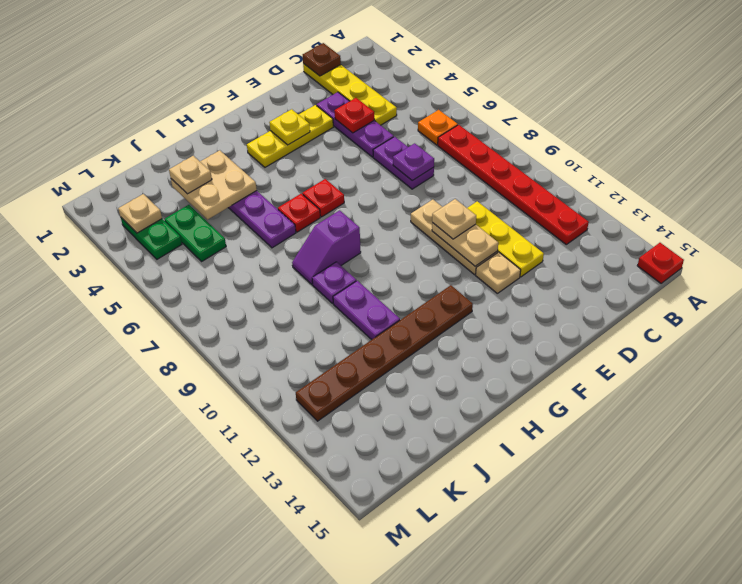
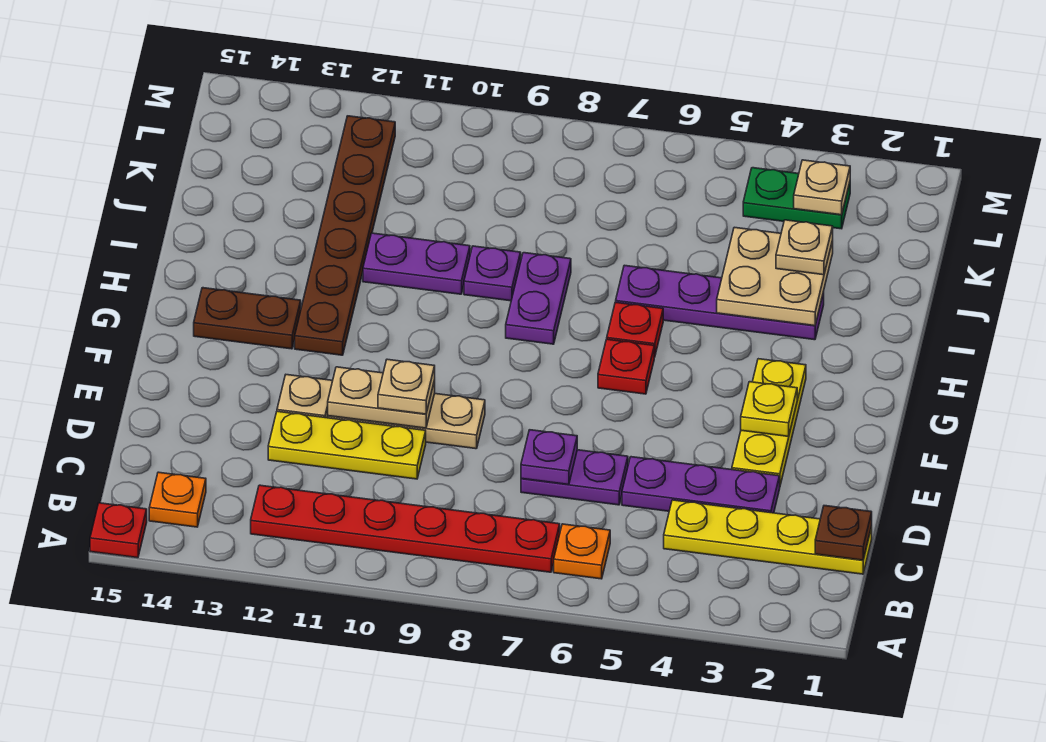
none -> orange 1x1 plate [149,472,206,527]
red 1x1 plate [334,98,374,133] -> none
none -> brown 1x2 plate [194,288,301,349]
purple 1x2 slope [292,210,361,284] -> purple 1x2 plate [506,253,571,344]
green 1x2 plate [164,205,226,261] -> none

